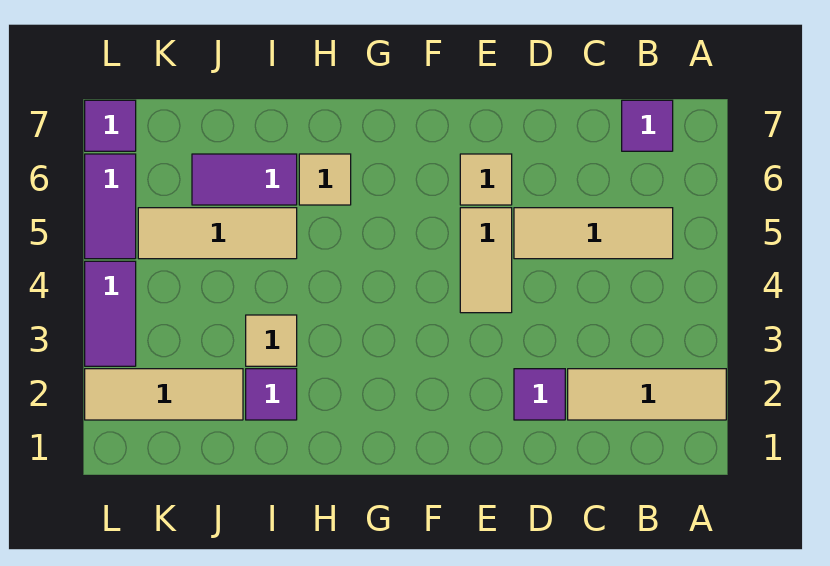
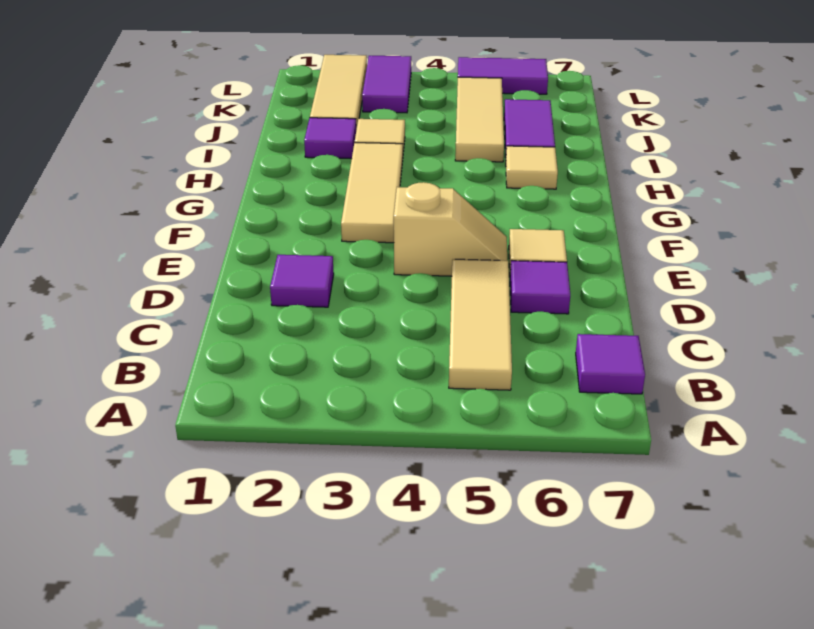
tan 1x3 tile [568,369,726,420] -> tan 1x3 tile moved to [341,143,403,243]
tan 1x2 tile [460,208,512,313] -> tan 1x2 slope [394,182,507,276]
purple 1x2 tile [85,261,136,366] -> purple 1x2 tile turned to [362,56,411,113]
purple 1x1 tile [85,100,136,151] -> purple 1x1 tile moved to [510,261,570,314]

